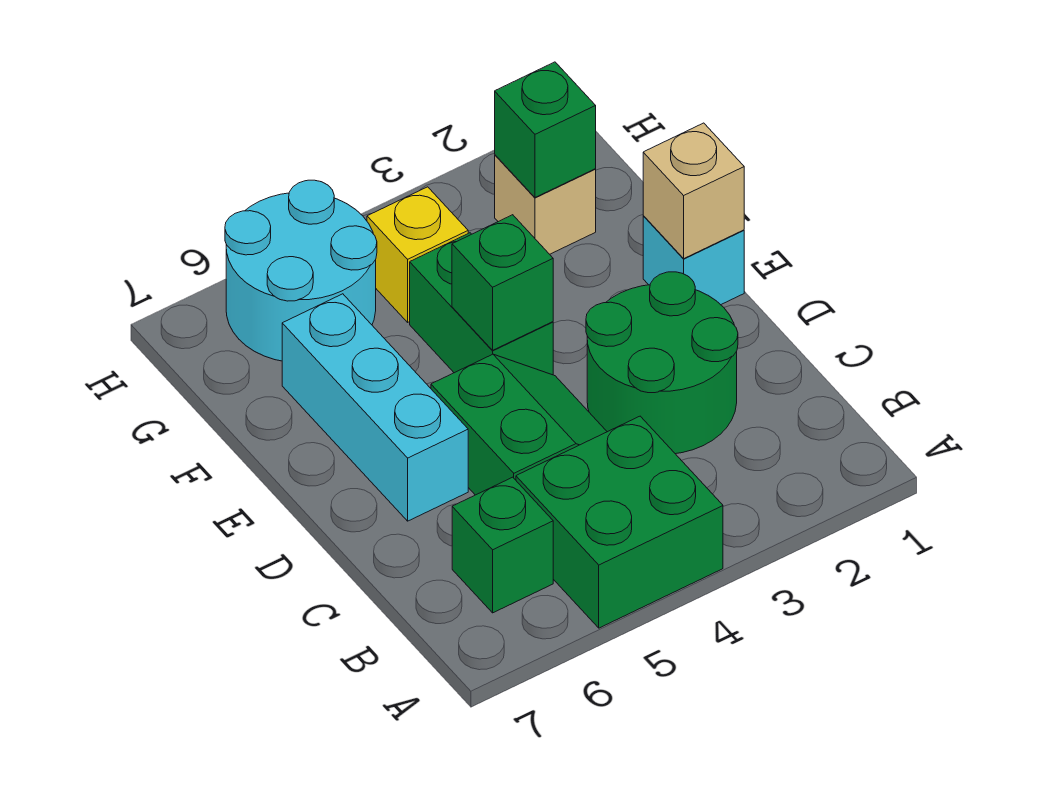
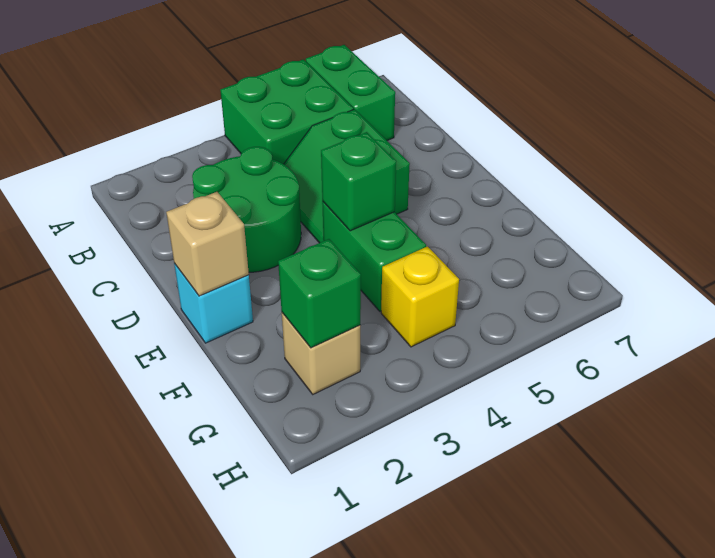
green 1x1 brick [452,477,553,613] -> green 1x2 brick [306,45,395,140]
cyan 1x3 brick [282,294,468,521] -> none
cyan 2x2 round brick [225,180,377,361] -> none

